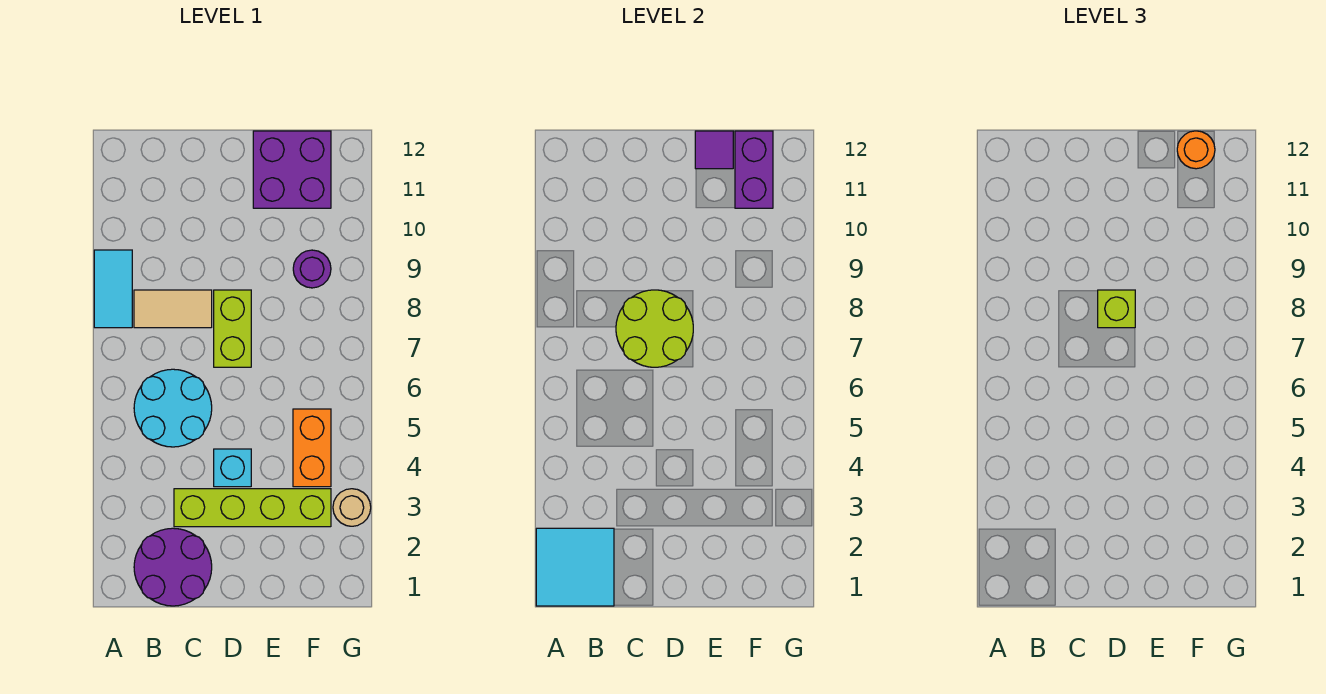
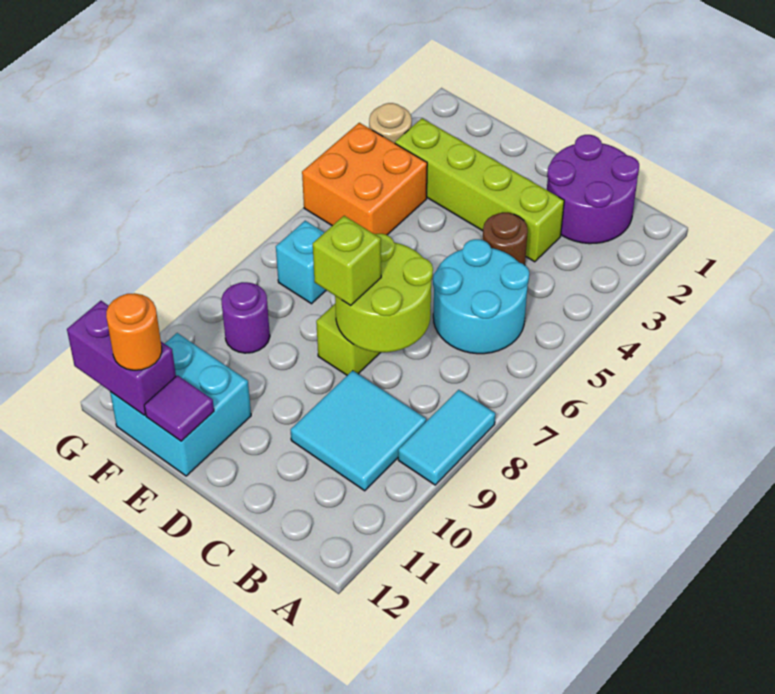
cyan 2x2 tile [536,528,614,606] -> cyan 2x2 tile moved to [291,371,426,491]
tan 1x2 tile [134,290,212,328] -> none
none -> brown 1x1 round brick [483,212,528,265]
cyan 1x1 brick [214,449,251,487] -> cyan 1x1 brick moved to [276,221,326,304]
purple 2x2 brick [253,131,331,208] -> cyan 2x2 brick [110,333,251,476]
orange 1x2 brick [293,409,331,487] -> orange 2x2 brick [302,123,427,235]
purple 1x2 brick [735,131,773,208] -> purple 1x2 brick turned to [67,301,176,415]

